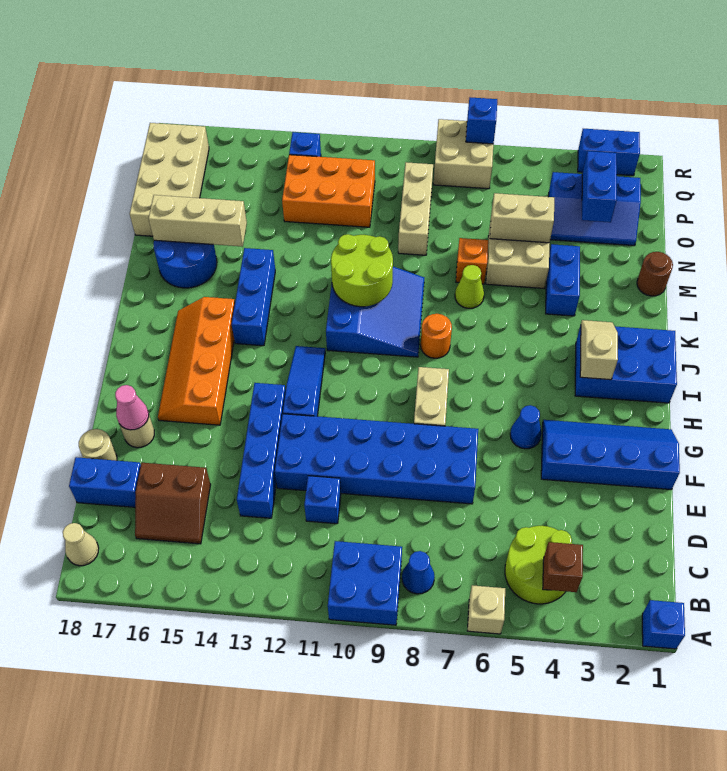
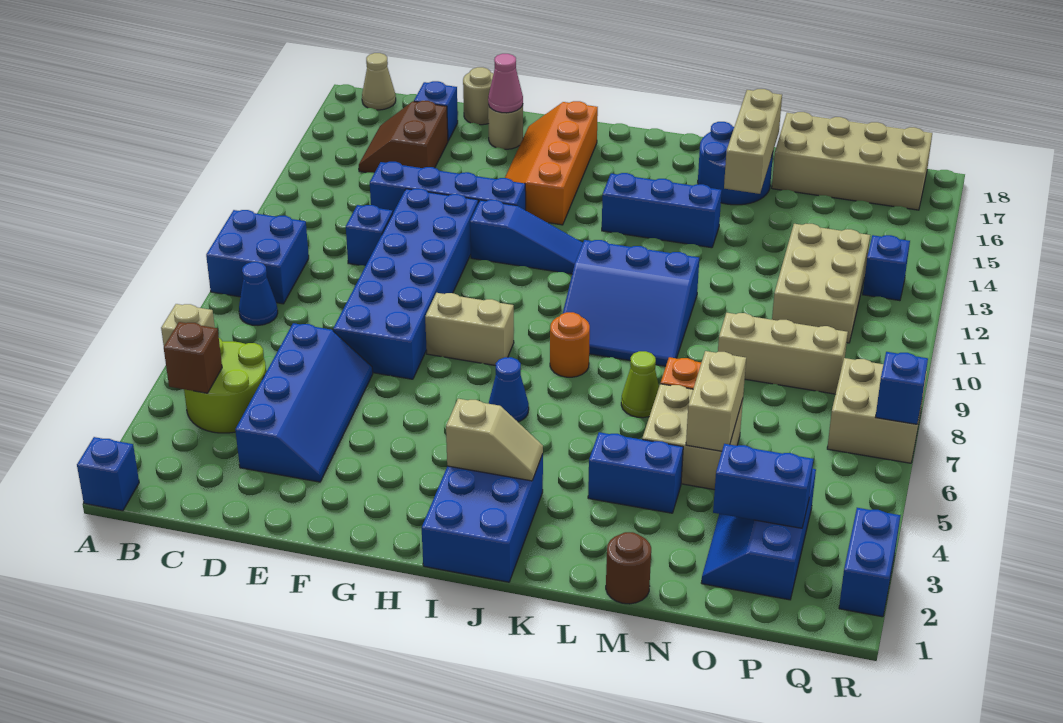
blue 1x2 brick [69,457,141,507] -> blue 1x1 brick [414,81,458,141]
blue 2x4 slope [541,420,680,490] -> blue 2x4 slope moved to [235,323,373,482]
blue 1x1 cone [510,405,542,449] -> blue 1x1 cone moved to [489,357,529,422]
orange 2x4 slope [158,297,235,425] -> orange 2x4 slope turned to [505,101,598,225]
lime 2x2 round brick [331,234,393,307] -> none
orange 2x3 brick [282,155,375,227] -> tan 2x3 brick [772,224,870,343]

